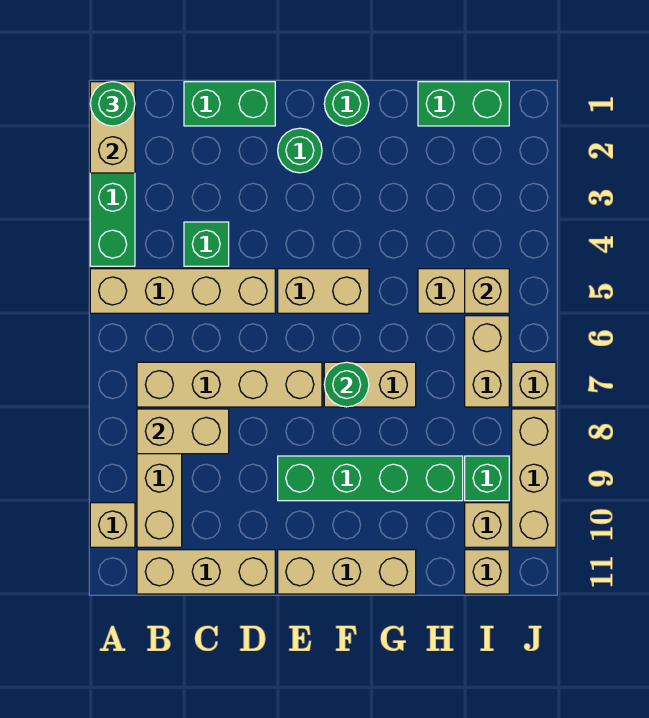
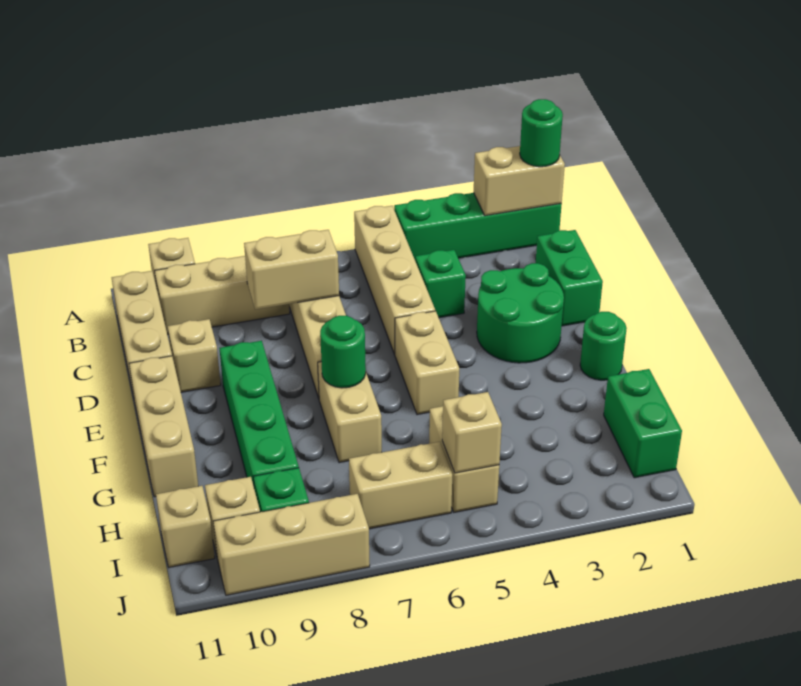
tan 1x2 brick [137,409,229,454] -> tan 1x2 brick turned to [244,230,339,310]
green 1x1 round brick [278,128,322,173] -> green 2x2 round brick [477,263,564,363]
tan 1x1 brick [512,362,556,407] -> tan 1x1 brick moved to [168,319,221,392]

